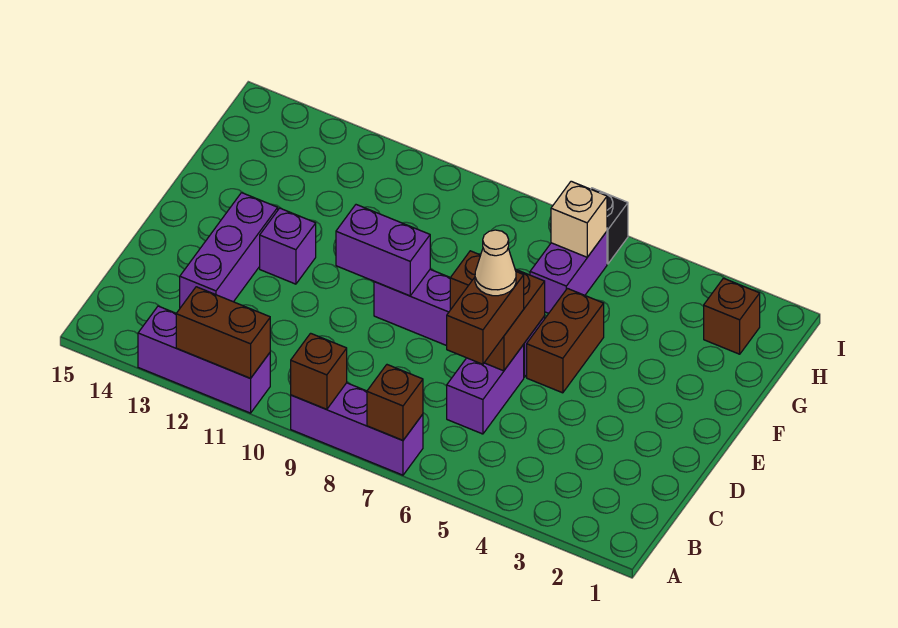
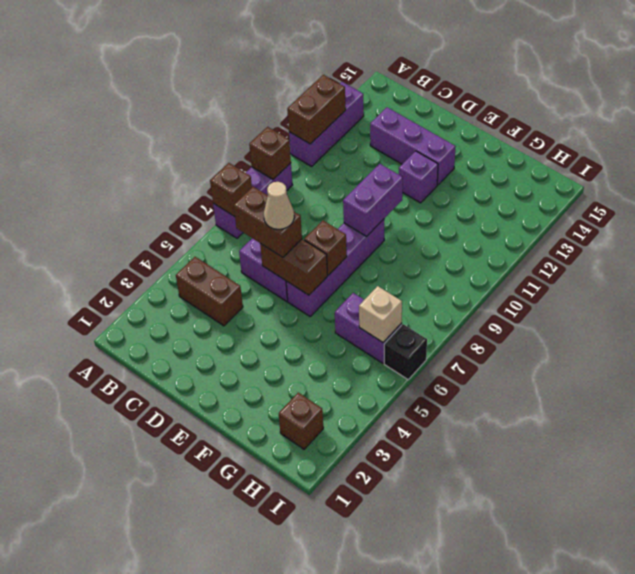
brown 1x2 brick [527,288,604,393] -> brown 1x2 brick moved to [176,257,243,326]

